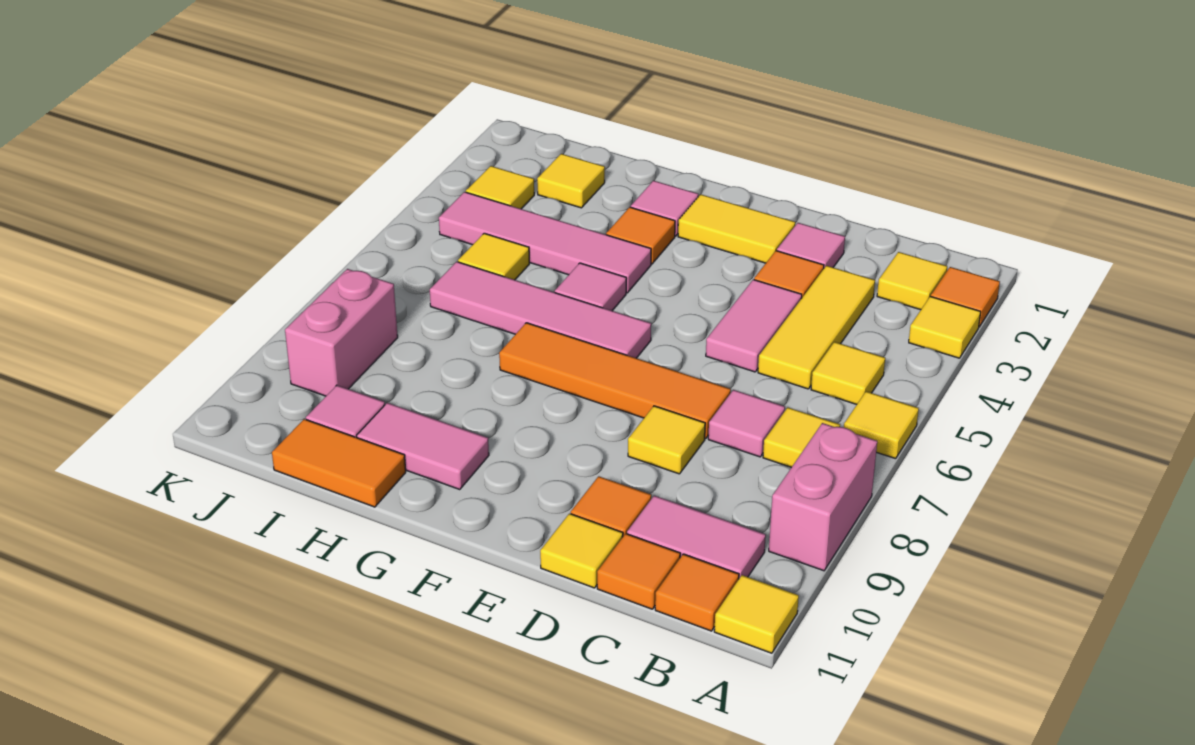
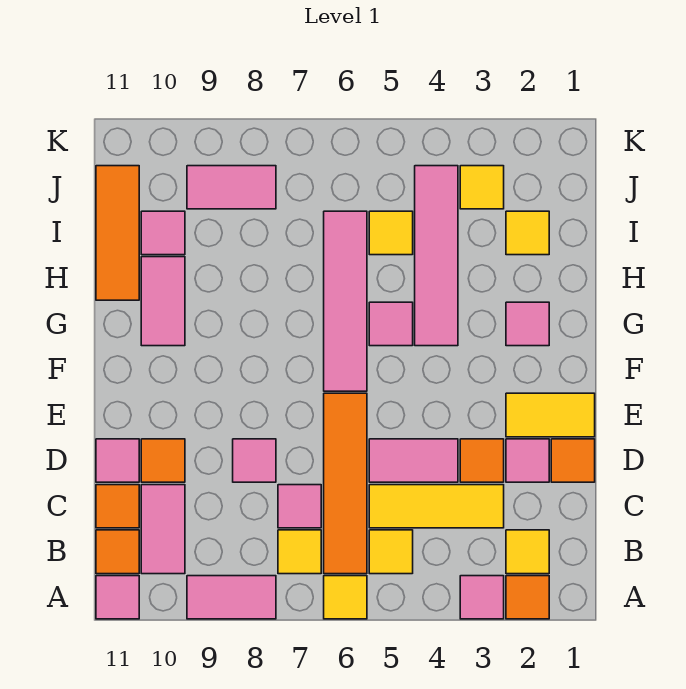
yellow 1x1 tile [909,296,981,358] -> pink 1x1 tile [460,576,504,619]
pink 1x2 brick [769,423,877,571] -> pink 1x2 tile [187,576,276,619]
yellow 1x1 tile [714,575,799,653] -> pink 1x1 tile [96,576,139,619]
orange 1x4 tile [499,323,731,439] -> orange 1x4 tile moved to [324,393,367,574]
yellow 1x1 tile [628,406,705,474] -> pink 1x1 tile [233,439,276,482]
yellow 1x1 tile [540,514,623,588] -> pink 1x1 tile [96,439,139,482]
yellow 1x2 tile [678,195,795,263] -> yellow 1x2 tile turned to [506,393,595,437]
orange 1x1 tile [606,207,675,264] -> orange 1x1 tile moved to [551,439,595,482]
orange 1x2 tile [272,419,406,507] -> orange 1x3 tile [96,166,139,300]
pink 1x2 brick [285,269,398,396] -> pink 1x2 tile [187,166,276,209]

